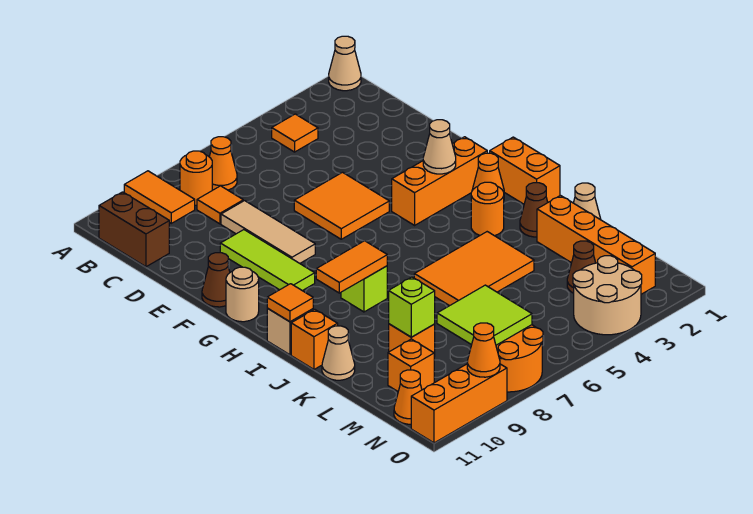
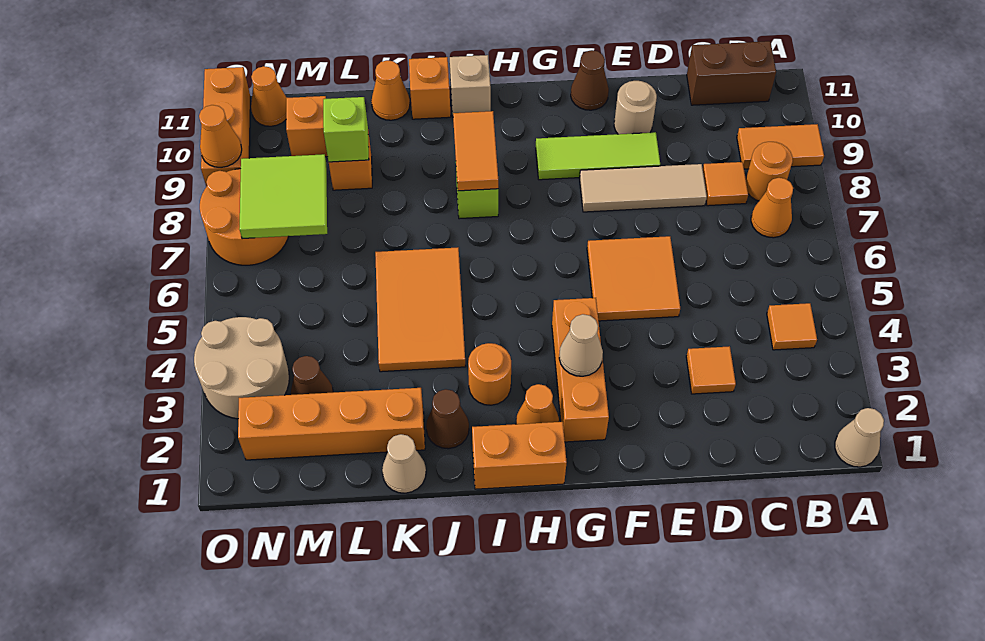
tan 1x1 round brick [226,267,259,322] -> tan 1x1 round brick moved to [614,81,657,134]
orange 1x1 tile [267,284,313,322] -> orange 1x1 tile moved to [686,346,736,394]
tan 1x1 cone [322,326,355,380] -> orange 1x1 cone [371,60,410,120]

